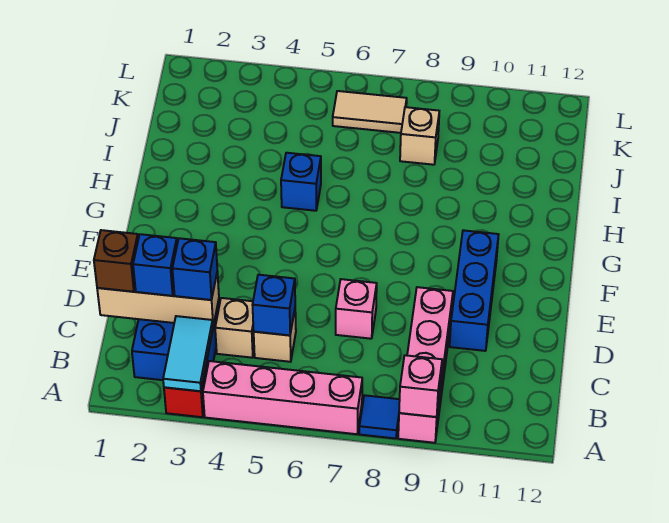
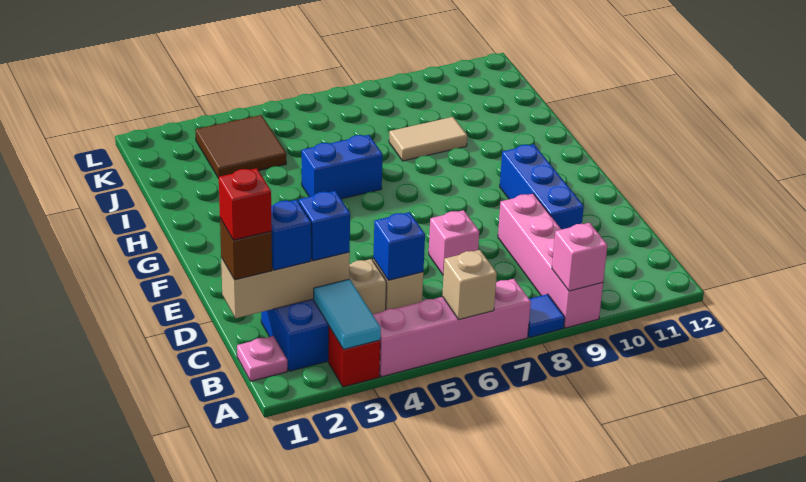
none -> pink 1x1 plate [237,336,287,381]
none -> red 1x1 brick [219,168,272,240]
blue 1x1 brick [281,153,321,211] -> blue 1x2 brick [302,135,383,199]
none -> brown 2x2 tile [195,115,286,178]
tan 1x1 brick [400,107,439,165] -> tan 1x1 brick moved to [442,250,497,320]
tan 1x2 tile [333,91,407,133] -> tan 1x2 tile moved to [389,117,467,161]

